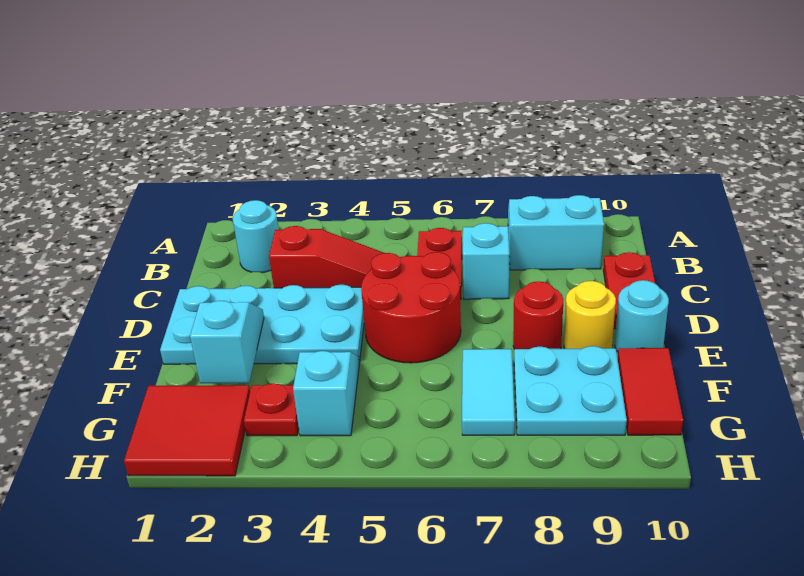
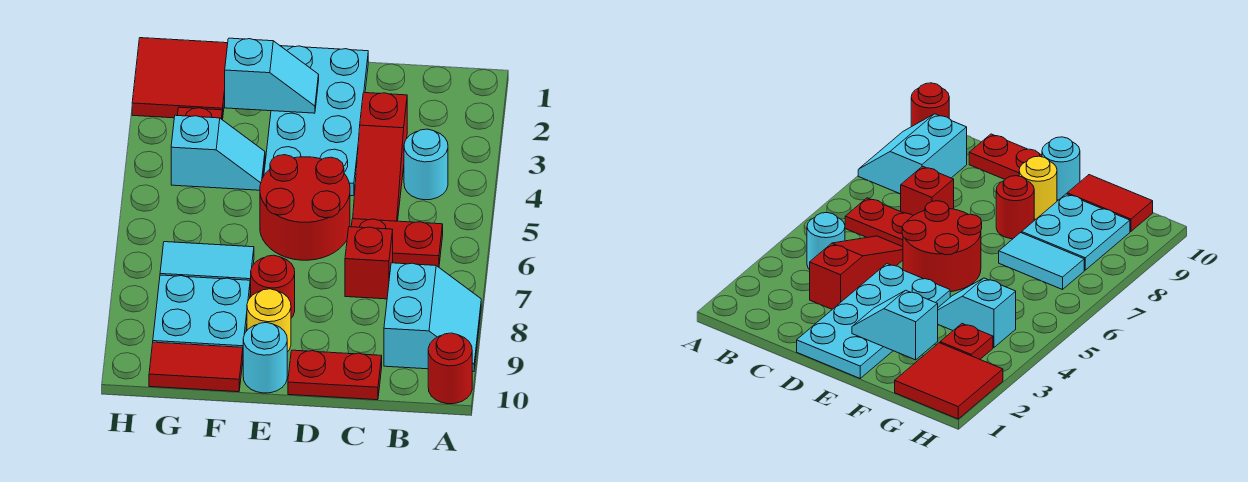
none -> red 1x1 round brick [428,333,472,404]
cyan 1x1 round brick [233,200,279,273] -> cyan 1x1 round brick moved to [404,129,448,200]
cyan 1x1 brick [463,223,509,299] -> red 1x1 brick [345,227,393,299]

